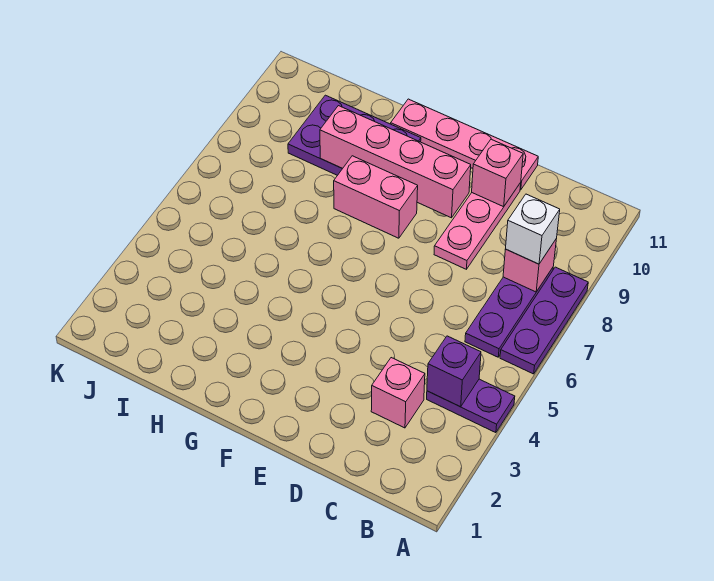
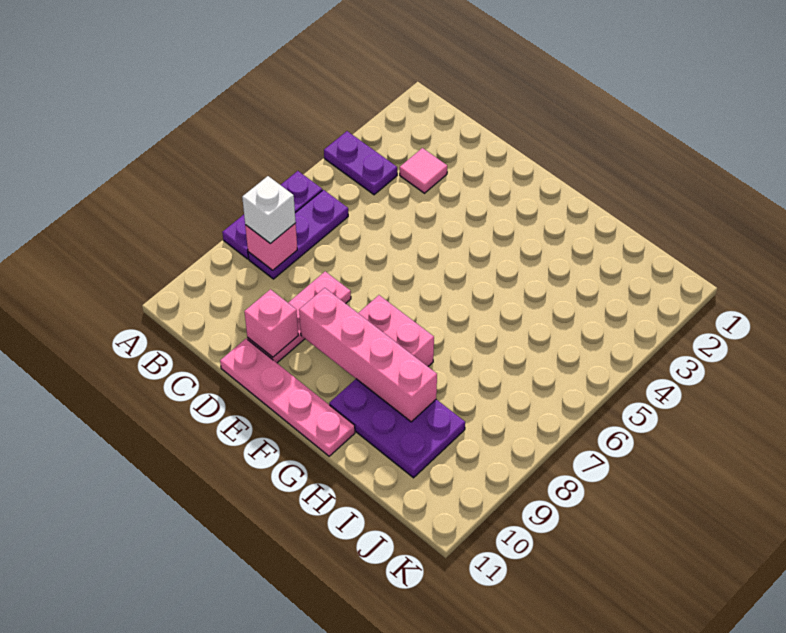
purple 1x1 brick [427,336,481,407] -> none
pink 1x1 brick [371,358,425,428] -> pink 1x1 tile [400,148,447,193]

